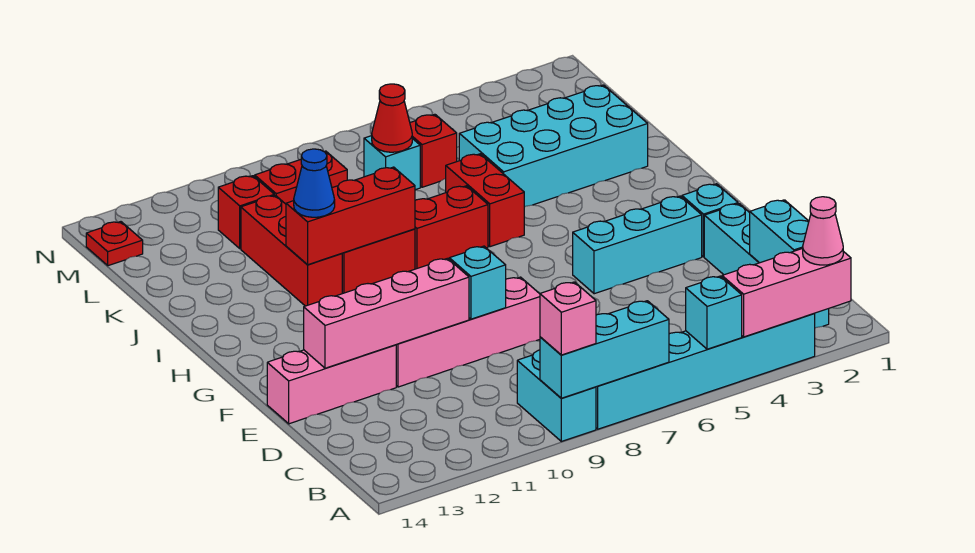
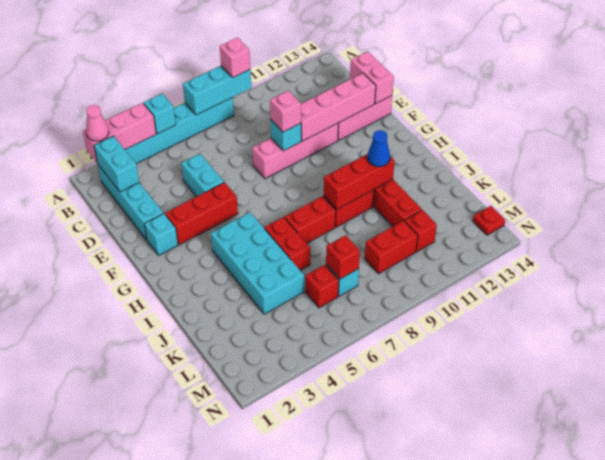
cyan 1x2 brick [517,350,596,441] -> cyan 1x2 brick moved to [181,154,224,196]
none -> pink 1x2 brick [350,51,394,104]
none -> pink 1x1 brick [270,91,301,132]
cyan 1x3 brick [573,196,702,294] -> red 1x3 brick [165,182,238,245]
cyan 2x4 brick [459,85,648,207] -> cyan 2x4 brick turned to [211,212,304,314]
red 1x1 cone [372,84,412,152] -> red 1x1 brick [326,235,360,279]

